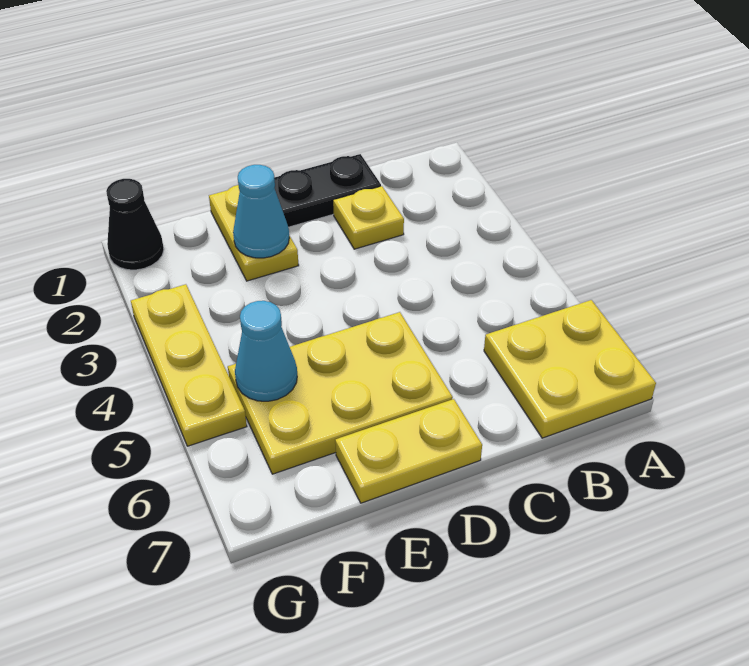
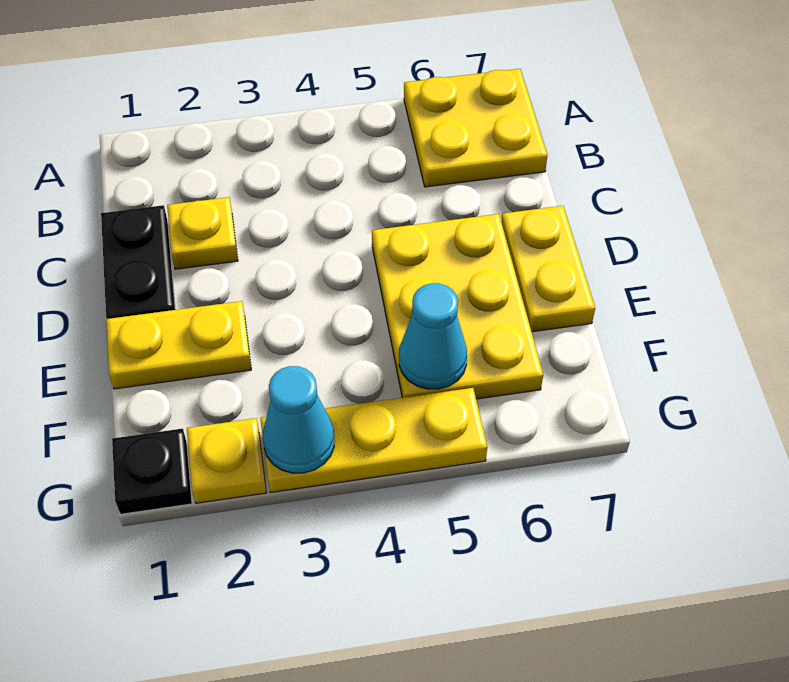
cyan 1x1 cone [233,165,289,258] -> cyan 1x1 cone moved to [263,366,334,473]
black 1x1 cone [106,179,164,270] -> black 1x1 plate [112,429,192,514]
none -> yellow 1x1 plate [187,418,267,503]

